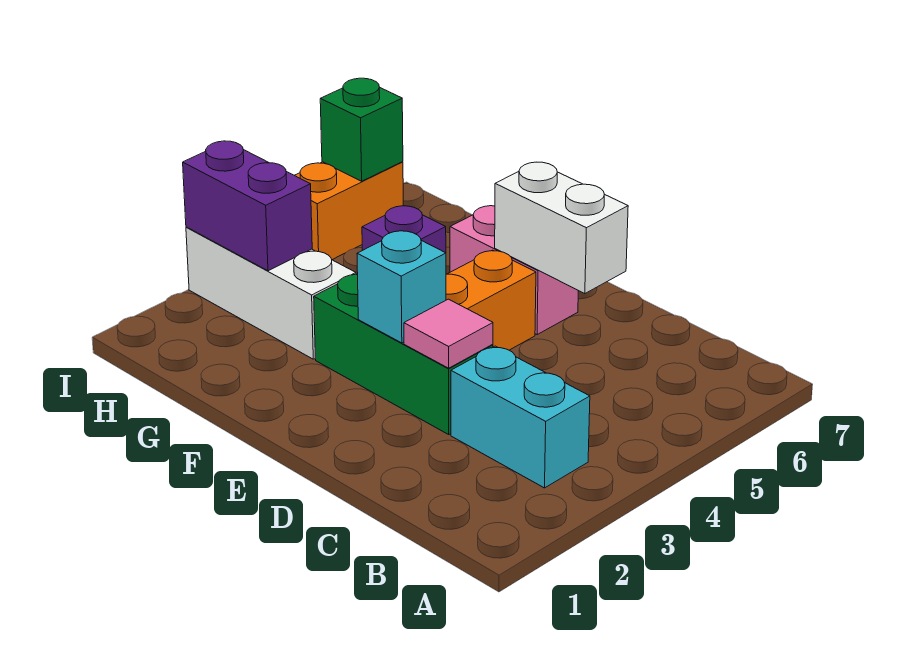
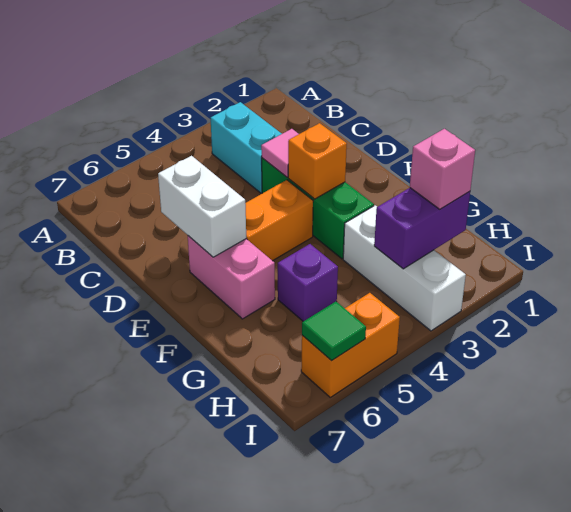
cyan 1x1 brick [357,231,446,343] -> orange 1x1 brick [288,123,347,199]
none -> pink 1x1 brick [410,129,475,209]
purple 1x2 brick [183,141,312,271] -> purple 1x2 brick turned to [374,188,470,269]
green 1x1 brick [320,78,403,181] -> green 1x1 tile [302,302,366,361]

